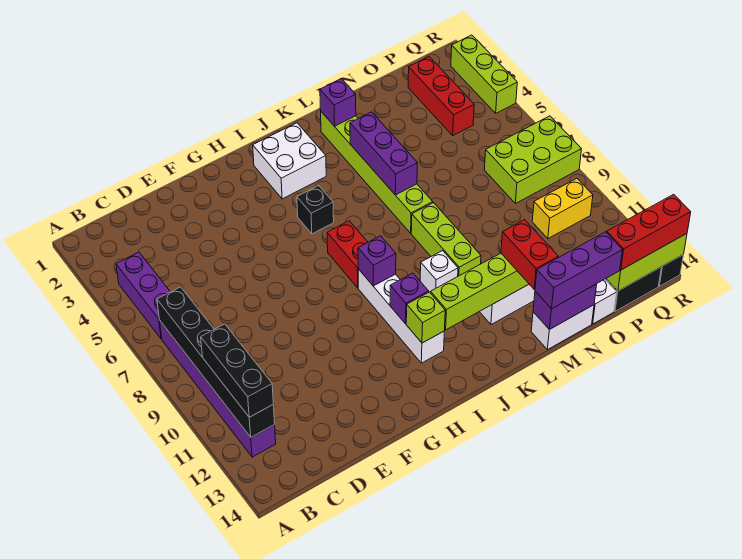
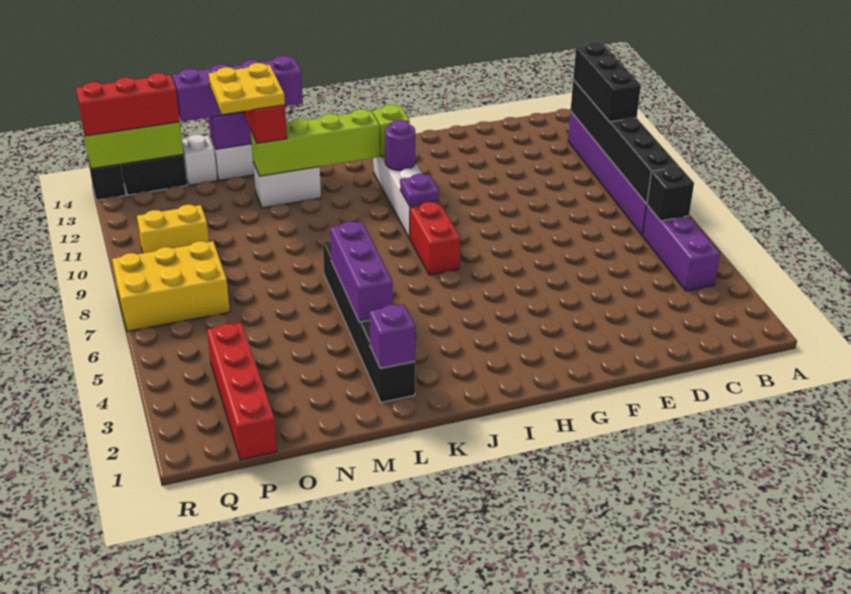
white 2x2 brick [253,123,326,199] -> none
black 1x1 brick [297,186,334,234] -> black 1x1 brick moved to [647,166,694,221]
purple 1x1 brick [358,236,396,286] -> purple 1x1 plate [400,174,439,206]
purple 1x1 brick [390,273,429,324] -> purple 1x1 round brick [385,120,415,171]
white 1x1 brick [420,251,458,293] -> none
lime 1x6 brick [321,112,433,233] -> black 1x6 brick [323,241,415,402]
lime 1x3 brick [411,203,481,276] -> none
none -> yellow 2x2 plate [209,63,285,114]
purple 1x3 brick [535,232,622,309] -> purple 1x4 brick [173,56,303,121]
red 1x3 brick [408,57,474,135] -> red 1x4 brick [207,323,277,460]
lime 2x3 brick [484,116,581,203] -> yellow 2x3 brick [112,241,230,331]
lime 1x3 brick [451,35,517,113] -> none

